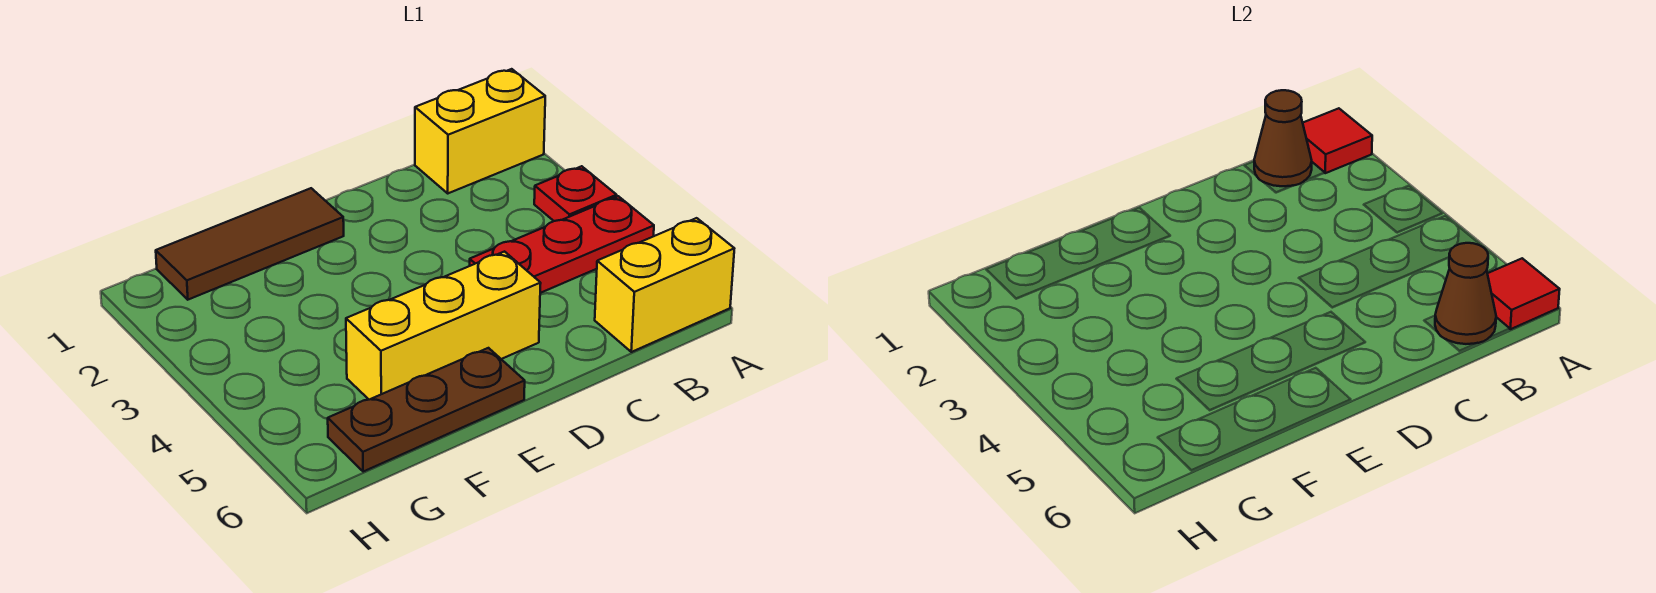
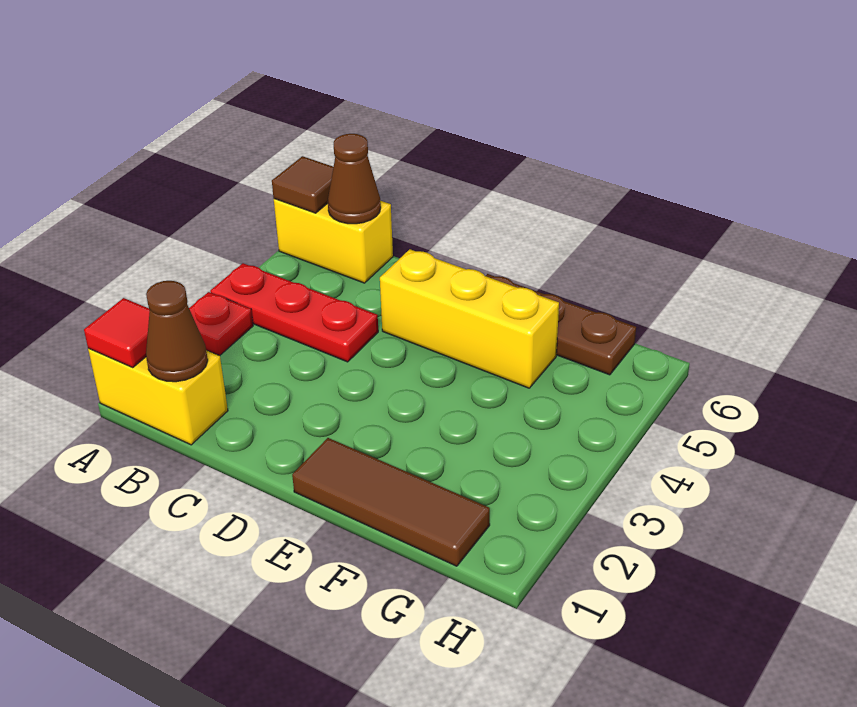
red 1x1 tile [1487,258,1560,329] -> brown 1x1 tile [272,156,333,213]

